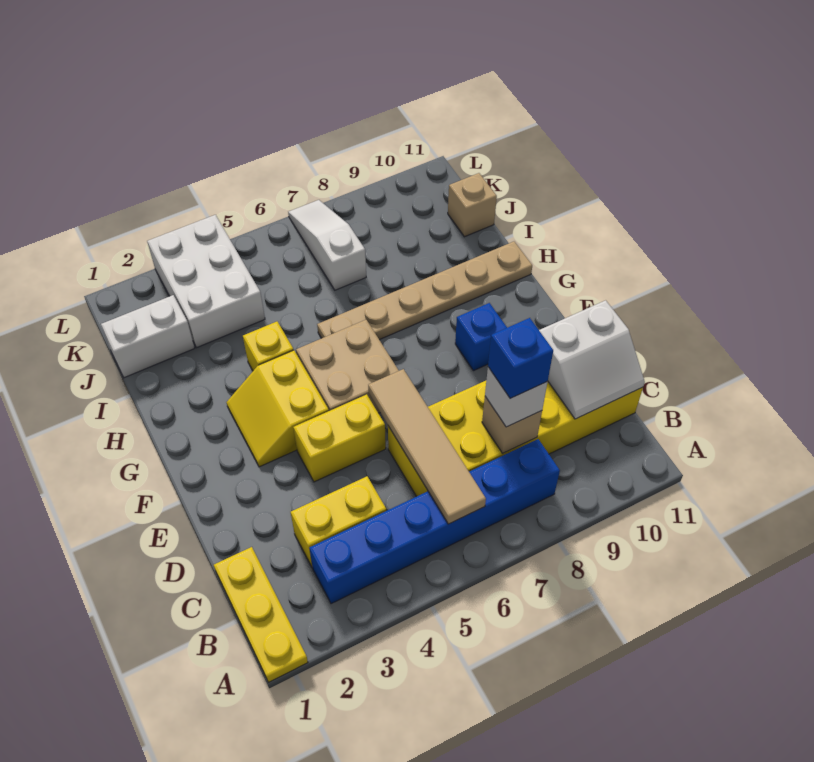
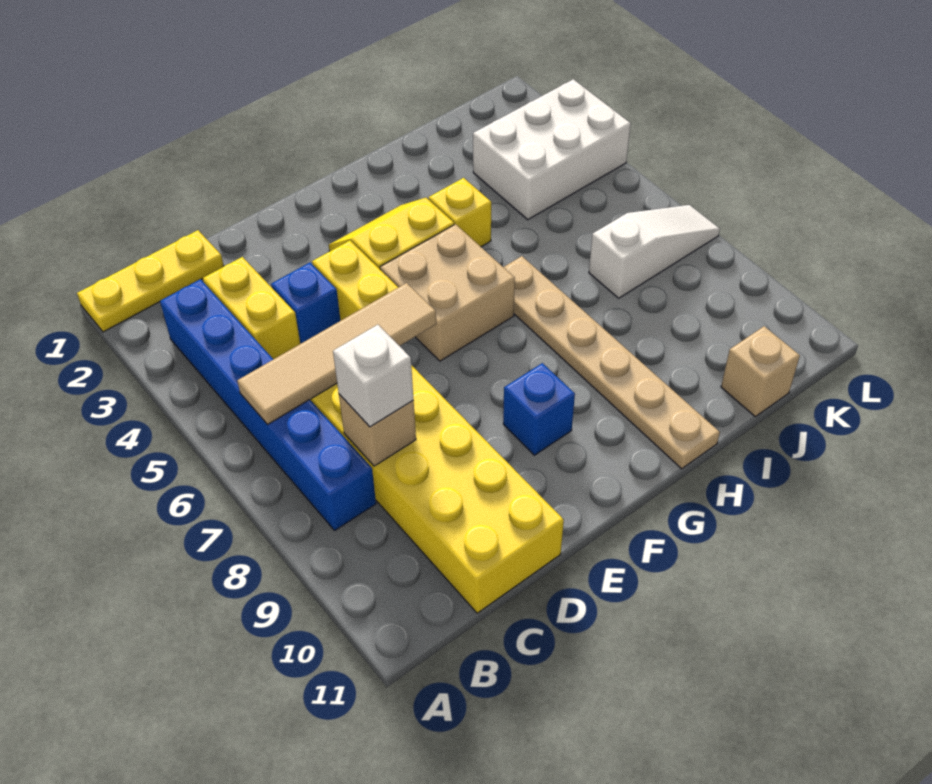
blue 1x1 brick [488,318,553,398] -> blue 1x1 brick moved to [271,262,341,344]
white 2x2 slope [539,300,645,419] -> none
white 1x2 brick [101,295,195,378] -> none

